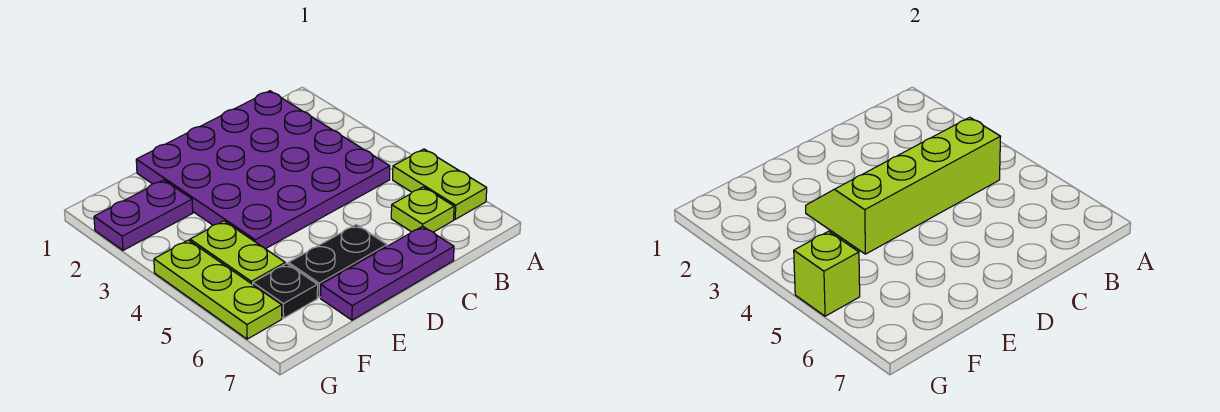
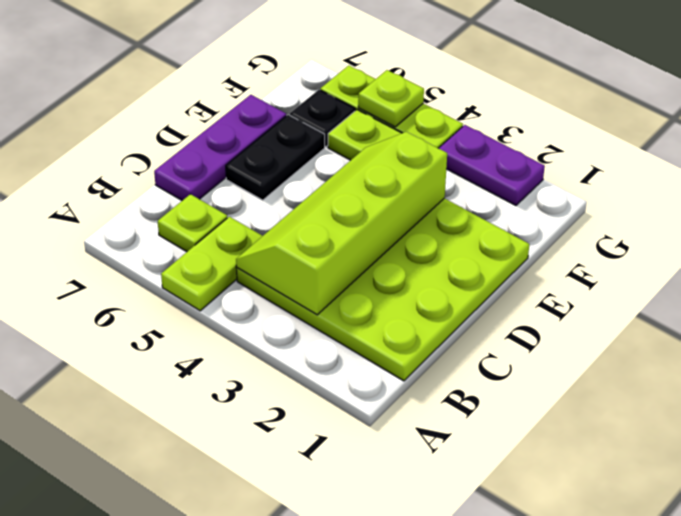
lime 1x2 plate [393,149,487,219] -> lime 1x2 plate turned to [161,217,262,311]
purple 4x4 plate [136,91,390,249] -> lime 4x4 plate [237,198,529,381]
lime 2x4 slope [806,117,1001,254] -> lime 2x4 slope turned to [236,132,447,315]
purple 1x2 plate [94,180,193,250] -> purple 1x2 plate turned to [439,125,545,205]
lime 1x1 brick [794,231,860,316] -> lime 1x1 plate [358,70,424,127]

